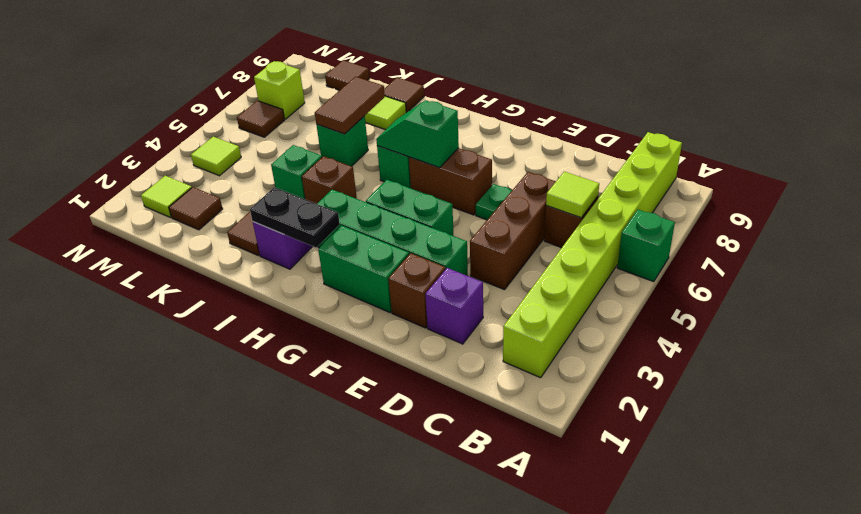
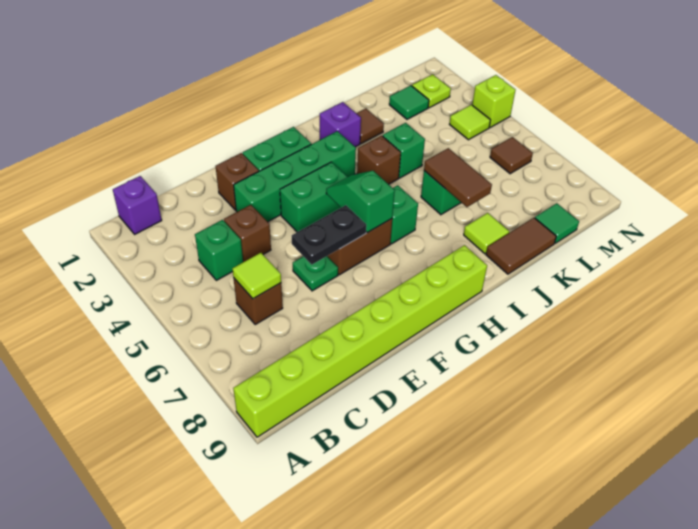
green 1x1 brick [617,210,675,282] -> green 1x1 brick moved to [195,220,243,280]
lime 1x8 brick [503,132,682,378] -> lime 1x8 brick turned to [233,245,487,437]
purple 1x1 brick [425,268,483,344] -> purple 1x1 brick moved to [113,176,162,234]
brown 1x3 brick [470,172,556,290] -> brown 1x1 brick [224,205,271,262]
green 1x2 slope [376,100,459,168] -> green 1x2 slope turned to [326,171,395,233]
black 1x2 plate [250,187,340,247] -> black 1x2 plate moved to [292,205,366,264]
brown 1x1 tile [384,77,424,113] -> brown 1x2 tile [486,218,556,274]
brown 1x1 tile [169,187,223,230] -> green 1x1 tile [389,86,429,119]
brown 1x1 tile [325,60,369,90] -> green 1x1 tile [535,203,579,243]
lime 1x1 tile [141,176,192,218] -> lime 1x1 plate [412,74,451,108]
lime 1x1 brick [254,61,305,119] -> lime 1x1 brick moved to [472,75,515,127]

